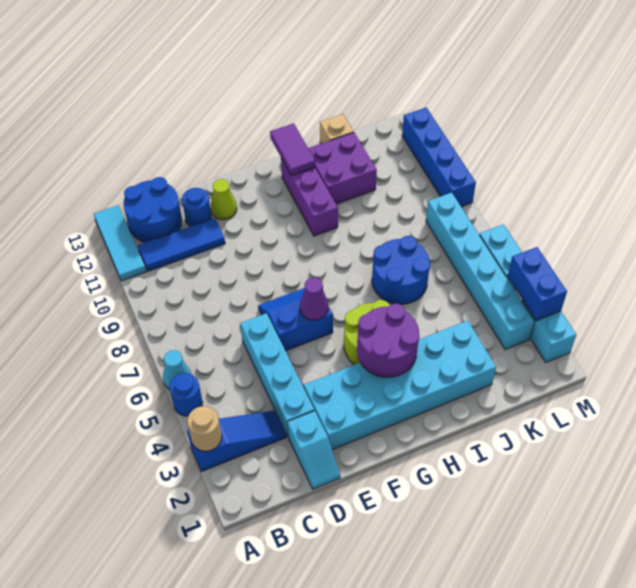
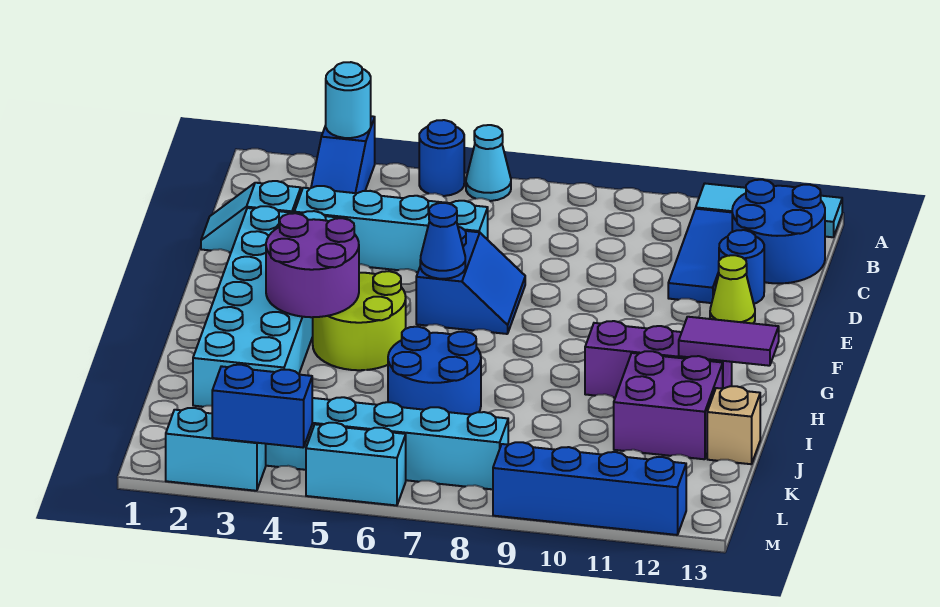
tan 1x1 round brick [187,406,222,451] -> cyan 1x1 round brick [326,62,371,138]
purple 1x1 cone [300,277,328,320] -> blue 1x1 cone [420,203,465,279]

